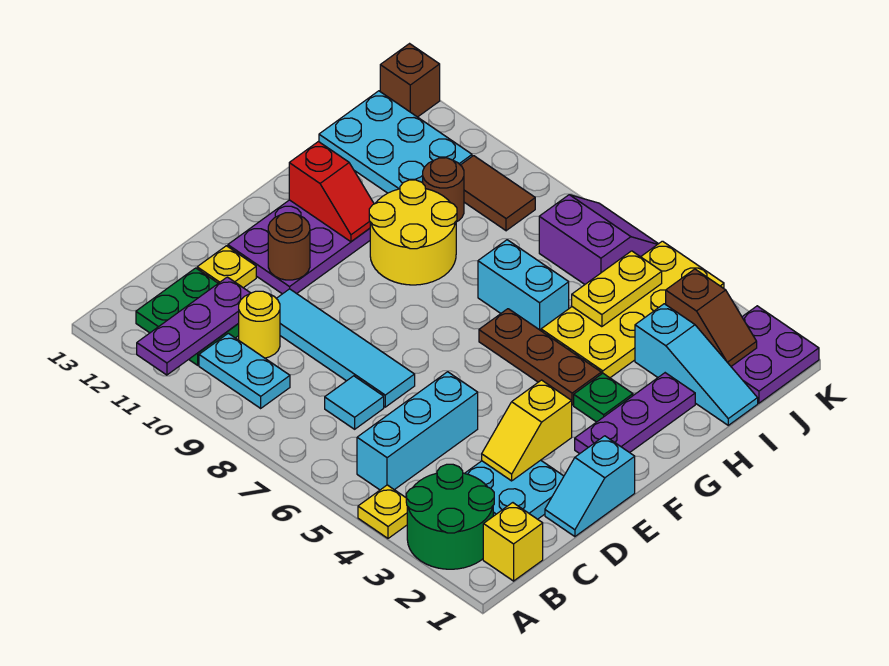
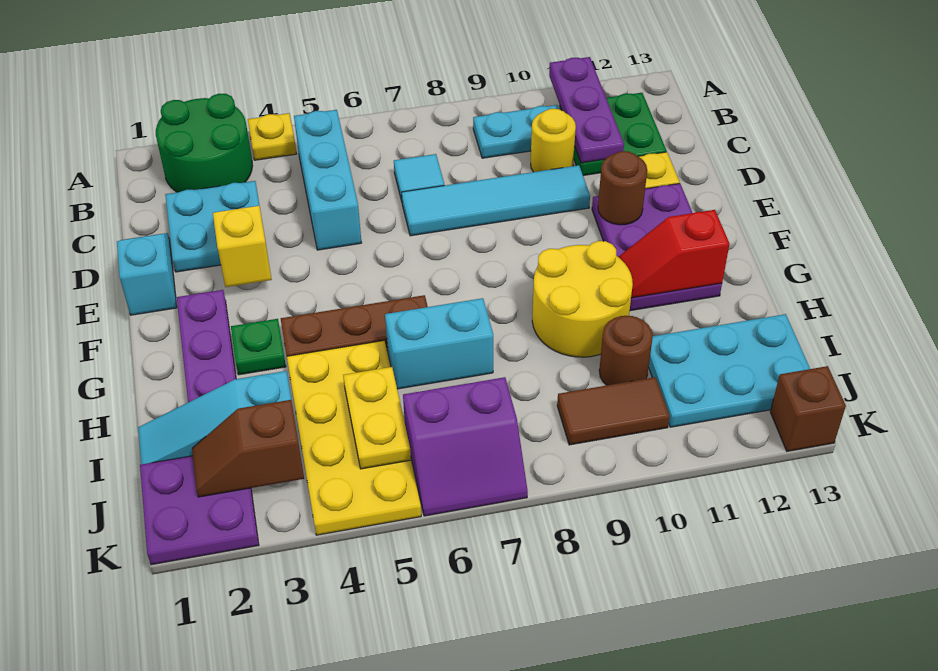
yellow 1x1 brick [483,503,543,581] -> none

